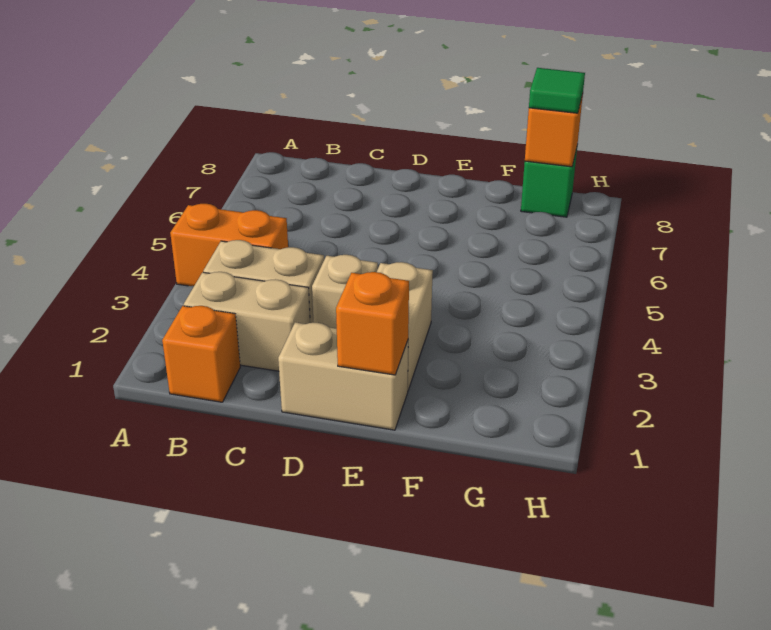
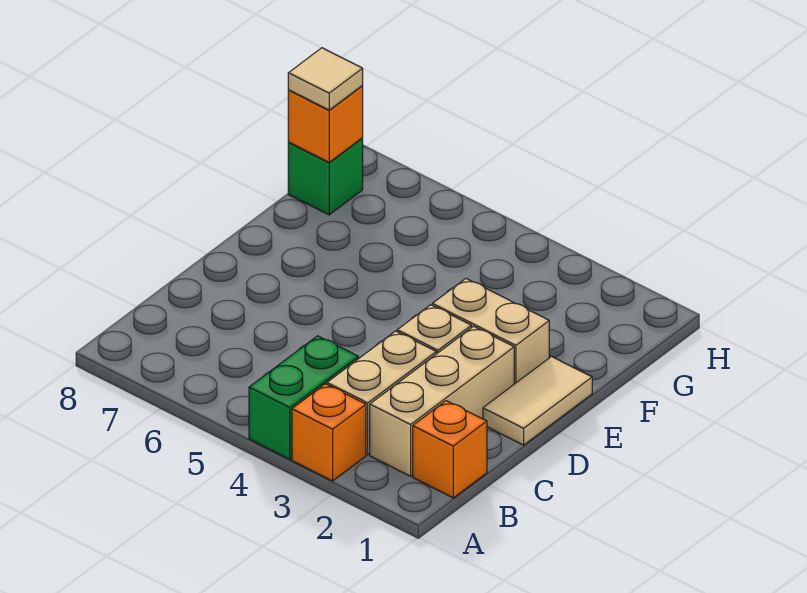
orange 1x2 brick [170,204,288,286] -> green 1x2 brick [249,336,358,459]
tan 1x2 brick [184,272,310,371] -> tan 1x3 brick [370,326,514,476]
tan 1x2 brick [278,322,408,430] -> tan 1x2 tile [483,357,592,445]
orange 1x1 brick [336,272,409,375] -> orange 1x1 brick moved to [292,384,366,481]
green 1x1 tile [529,68,585,113] -> tan 1x1 tile [288,48,363,110]

